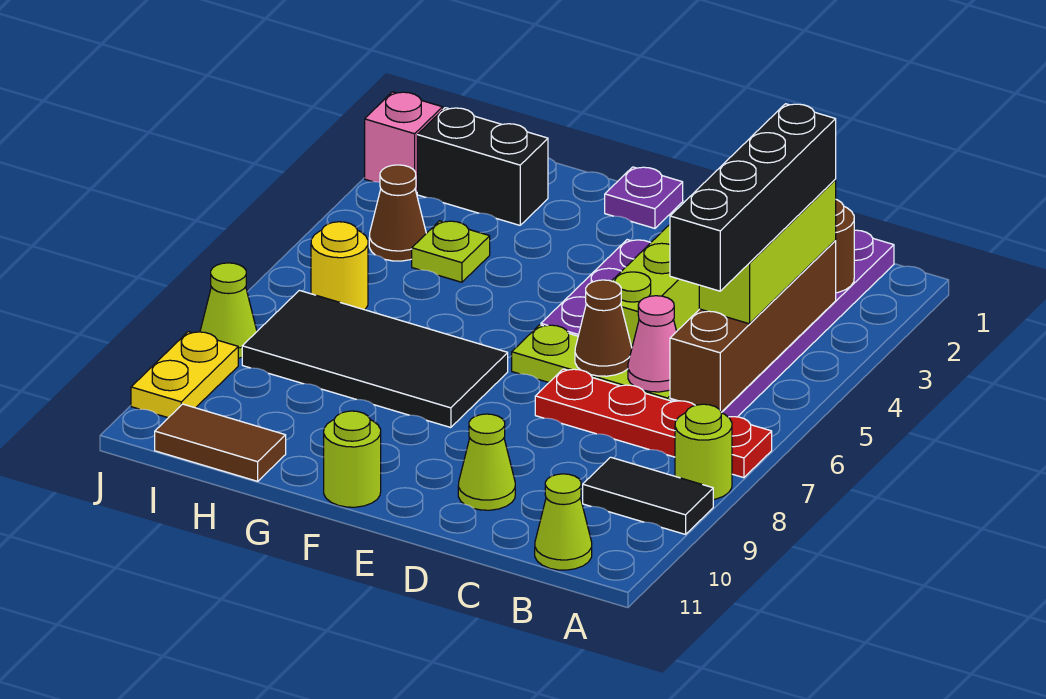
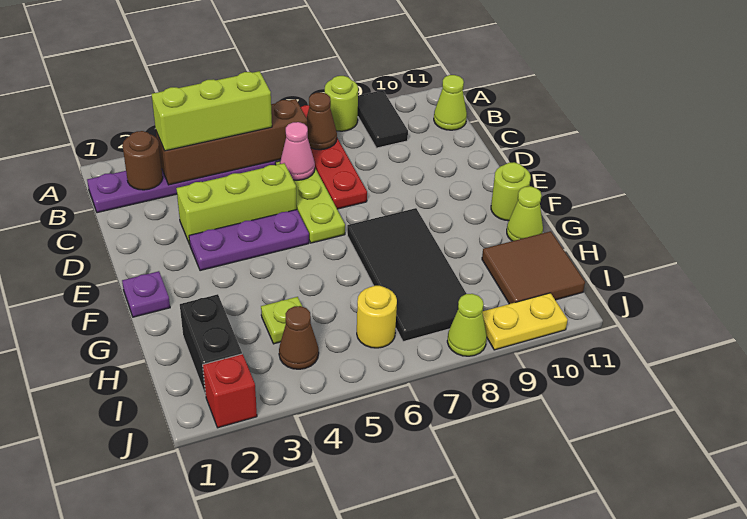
black 1x4 brick [670,104,836,291] -> none
brown 1x1 cone [575,280,632,376] -> brown 1x1 cone moved to [307,92,337,150]
lime 1x1 cone [458,414,515,510] -> lime 1x1 cone moved to [507,186,543,241]
brown 1x2 tile [155,404,286,481] -> brown 2x2 tile [482,231,585,304]
pink 1x1 brick [365,92,443,192] -> red 1x1 brick [203,354,257,428]

